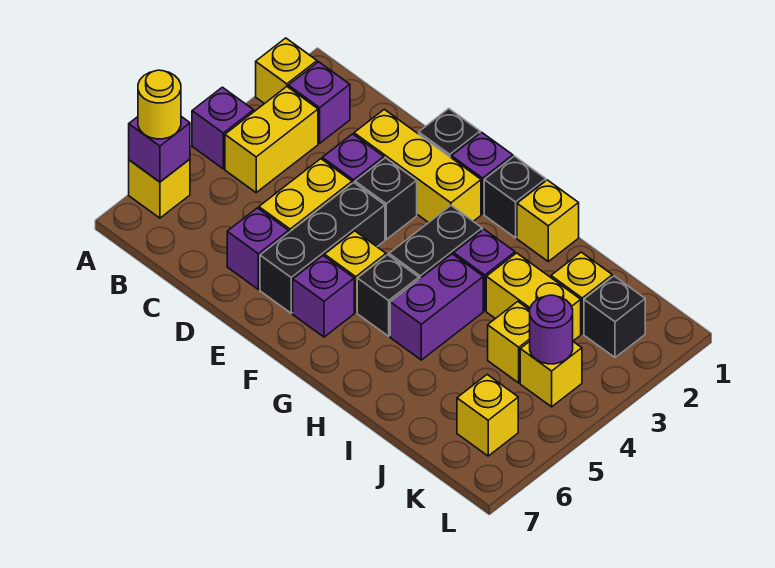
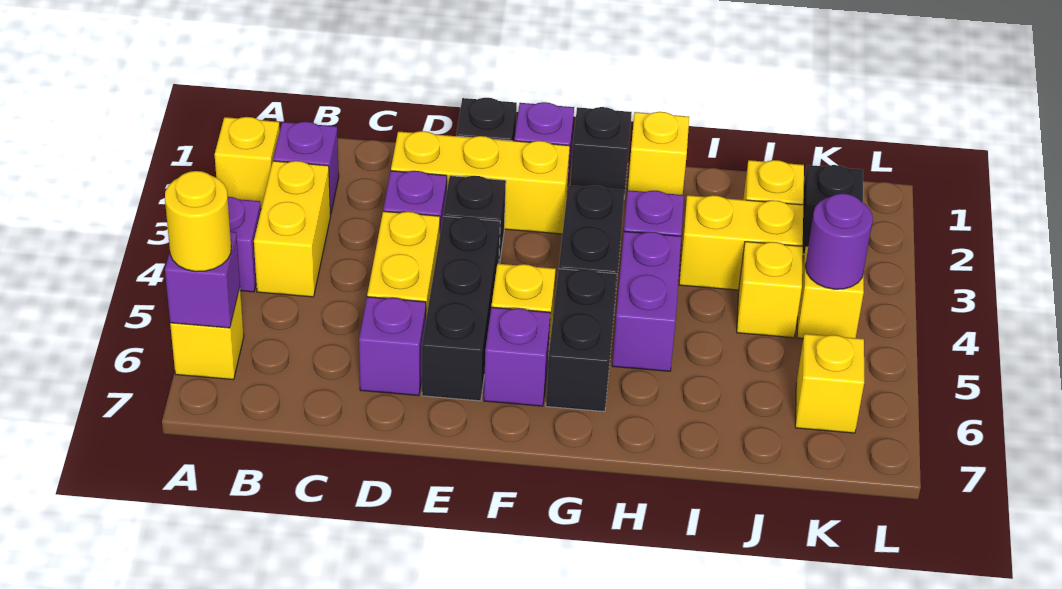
black 1x1 brick [357,255,419,336] -> black 1x2 brick [546,269,617,412]

